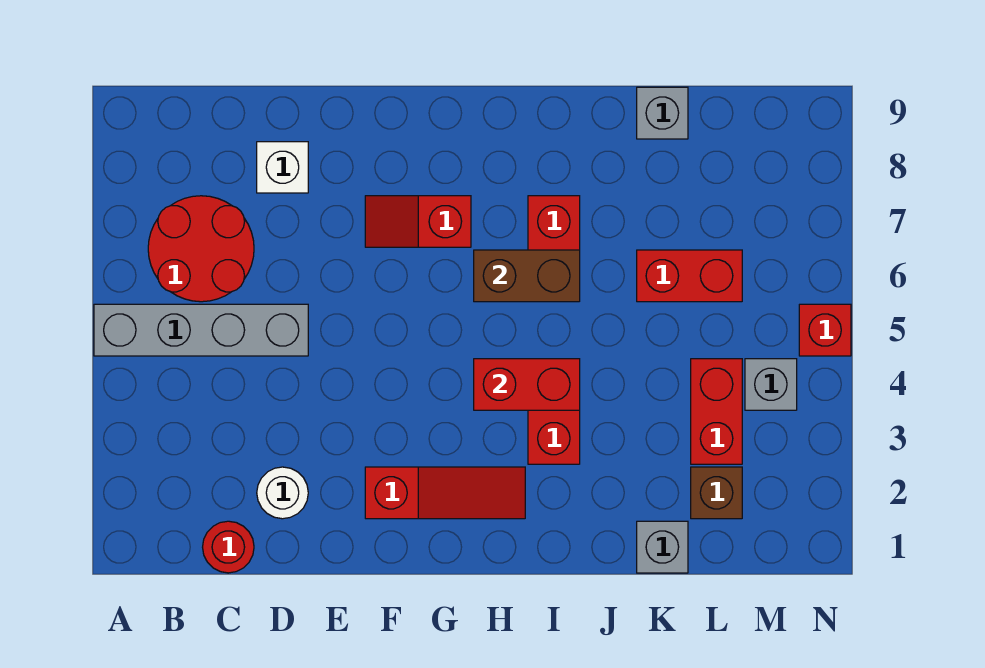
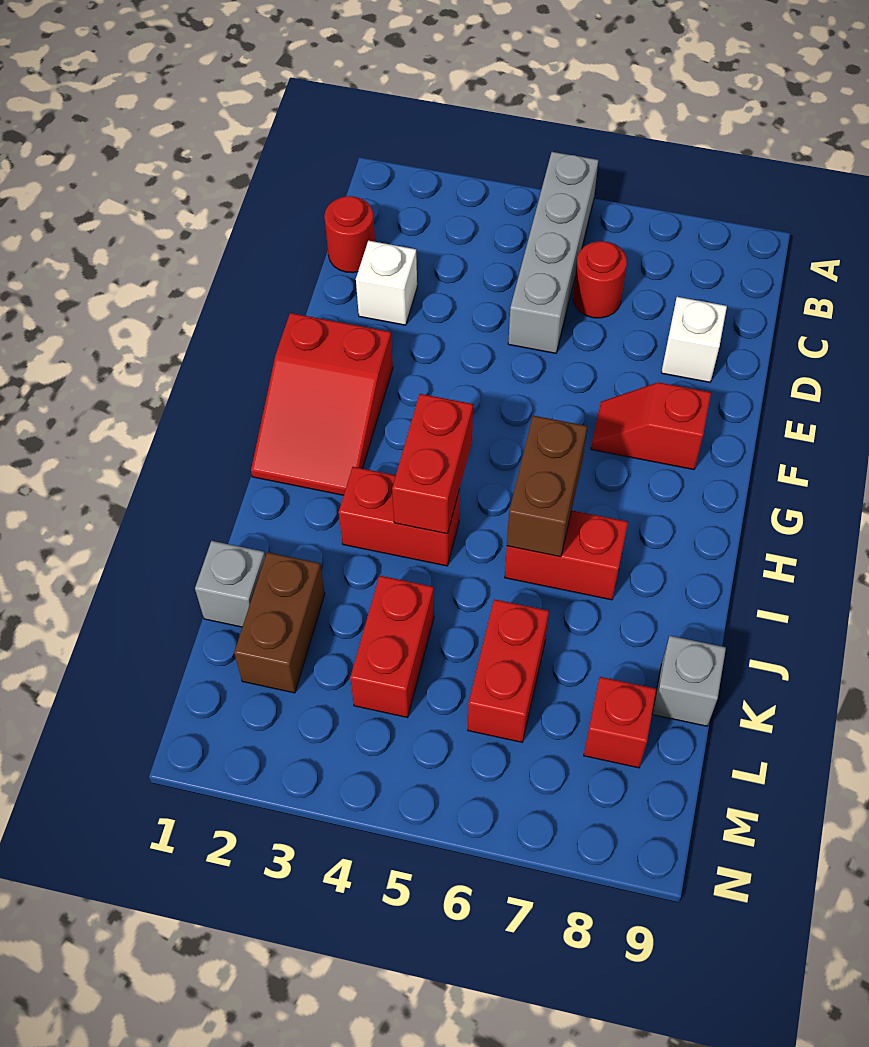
red 2x2 round brick [148,196,254,302] -> red 1x1 round brick [573,241,627,318]
white 1x1 round brick [257,467,308,519] -> white 1x1 brick [356,241,417,325]
red 1x3 slope [365,467,525,519] -> red 2x3 slope [251,313,393,495]
red 1x2 slope [365,196,471,247] -> red 1x2 slope turned to [591,382,711,470]
brown 1x1 brick [691,467,742,519] -> brown 1x2 brick [234,552,325,693]
red 1x2 brick [691,359,742,464] -> red 1x2 brick turned to [350,576,434,718]
grey 1x1 brick [745,359,797,410] -> none
red 1x1 brick [799,304,851,356] -> red 1x1 brick moved to [584,677,657,768]

